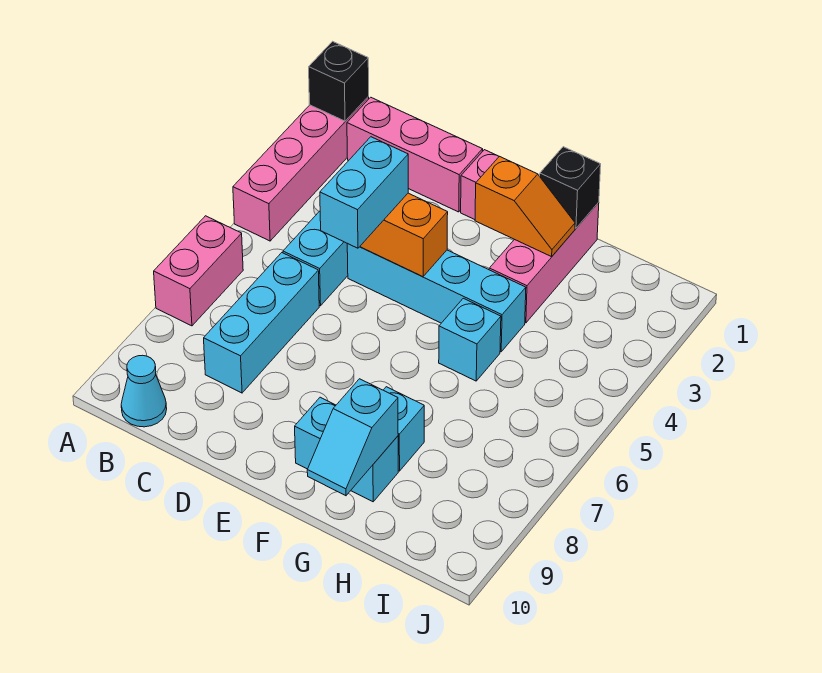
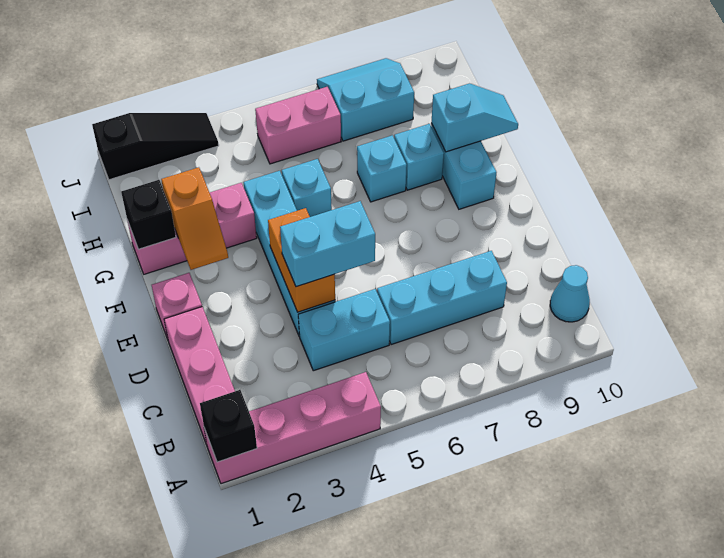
pink 1x2 brick [154,216,243,326] -> pink 1x2 brick moved to [255,87,341,164]
orange 1x2 slope [475,156,575,257] -> orange 1x2 slope turned to [161,167,228,270]
none -> cyan 1x1 brick [357,135,407,202]
none -> cyan 2x2 slope [317,58,414,141]
none -> black 1x3 slope [92,113,219,180]

